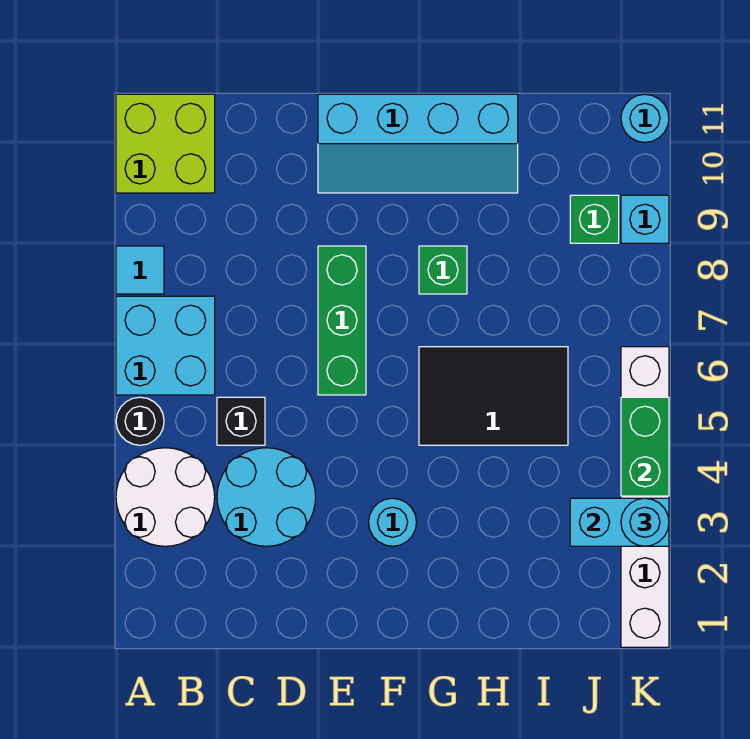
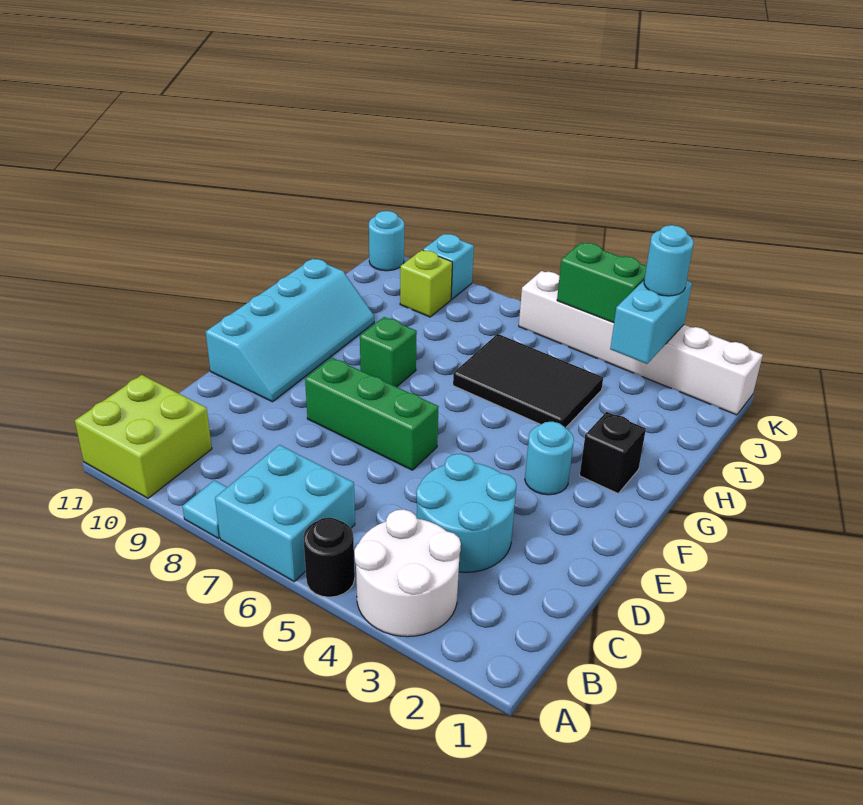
black 1x1 brick [217,397,265,445] -> black 1x1 brick moved to [580,412,646,493]
black 2x3 tile [419,347,568,445] -> black 2x3 tile turned to [453,334,603,428]
green 1x1 brick [570,195,619,243] -> lime 1x1 brick [400,250,452,317]

